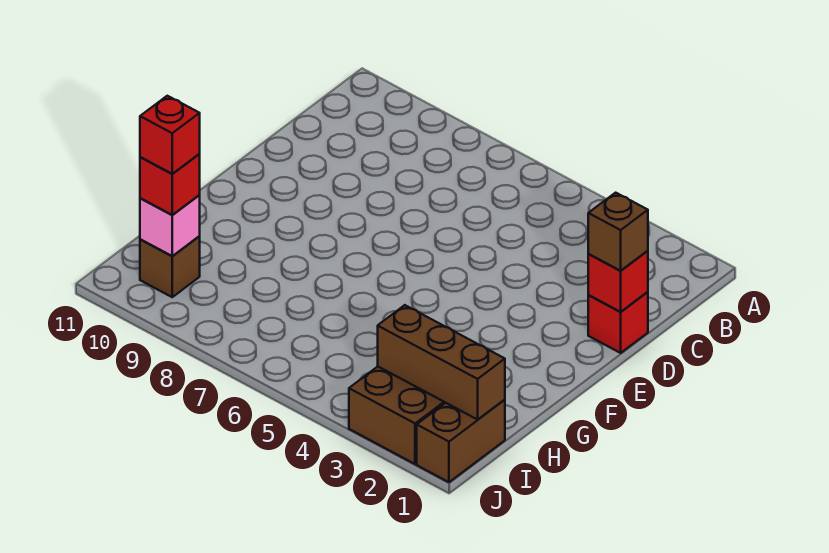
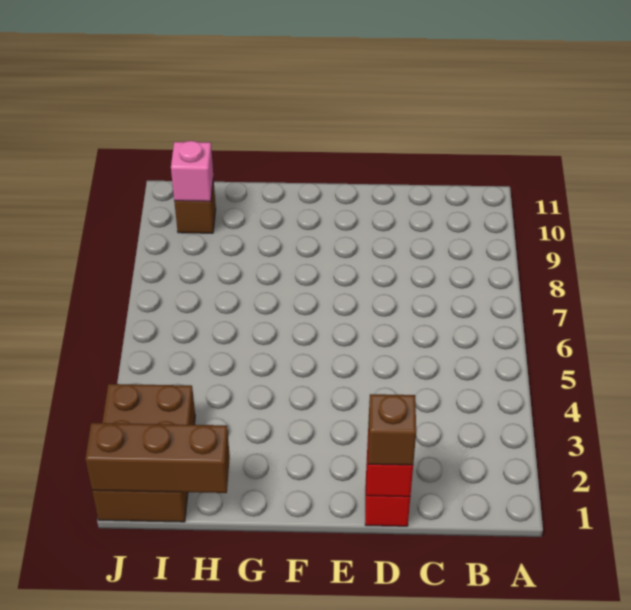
brown 1x3 brick [378,305,505,420] -> brown 1x3 brick turned to [85,423,230,493]
red 1x1 brick [140,154,200,215] -> none
red 1x1 brick [140,96,200,174] -> none

